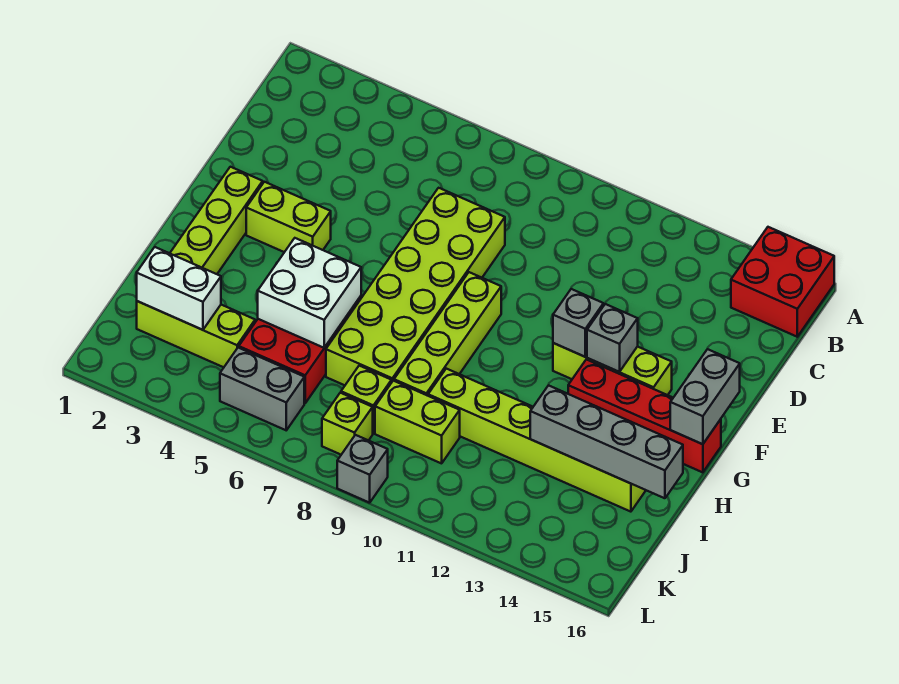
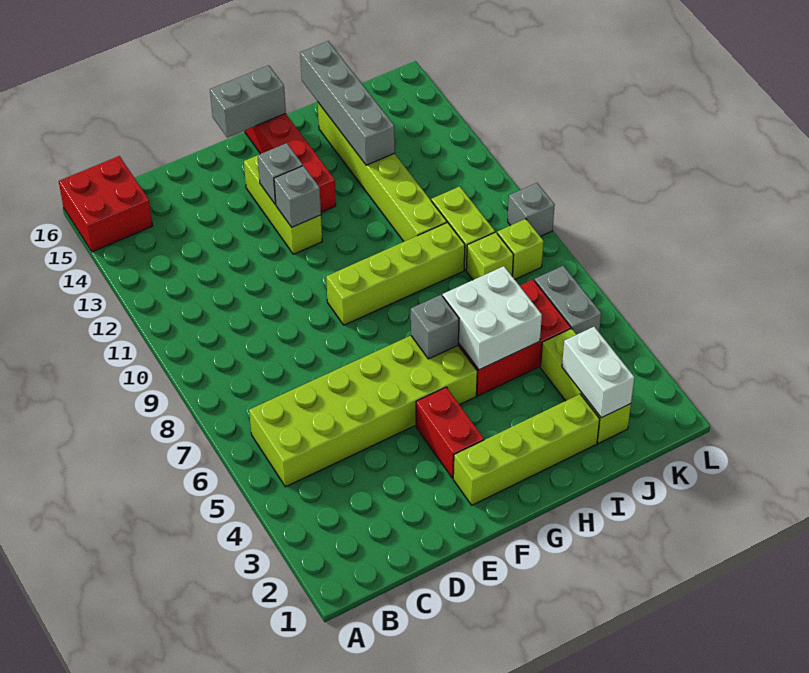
lime 2x6 brick [326,188,505,385] -> lime 2x6 brick moved to [249,336,477,487]
lime 1x2 brick [246,182,331,252] -> red 1x2 brick [416,387,484,478]
none -> grey 1x1 brick [411,295,459,359]

